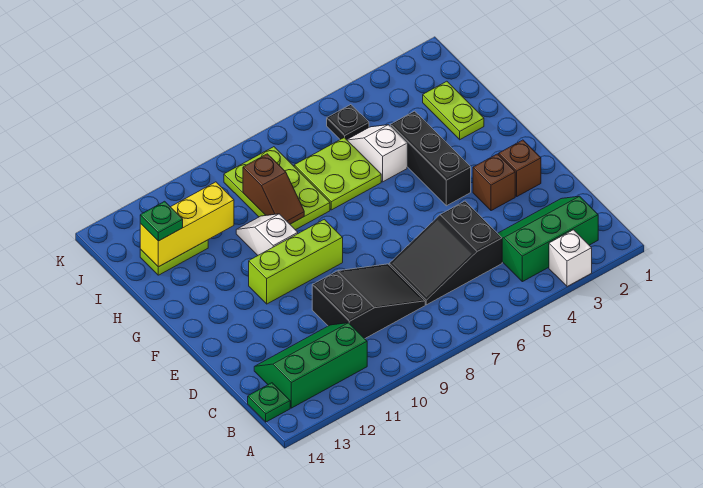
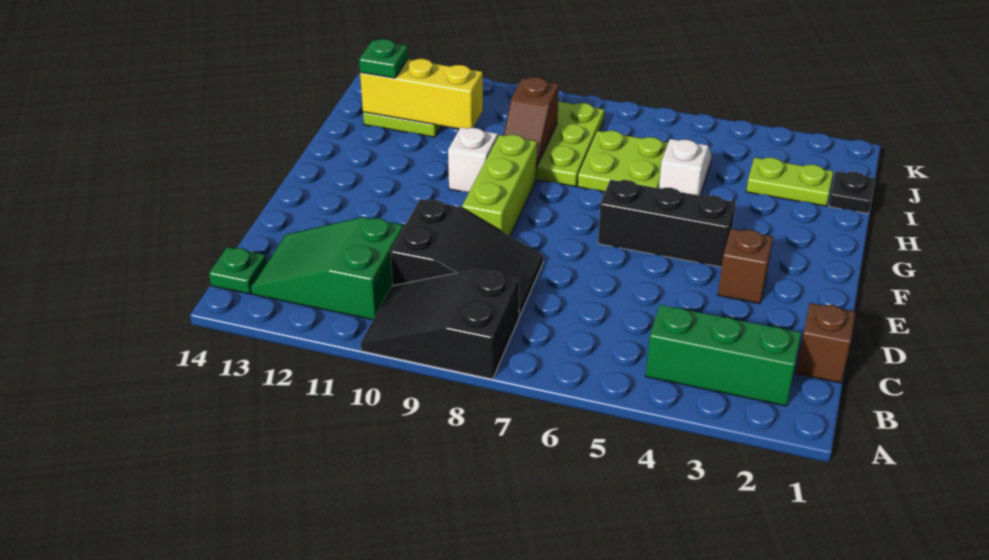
white 1x1 brick [549,230,592,287] -> none
green 2x3 slope [254,323,367,408] -> green 2x3 slope turned to [251,217,403,320]
black 2x3 slope [389,201,502,305] -> black 2x3 slope moved to [360,270,519,379]
brown 1x1 brick [499,140,541,196] -> brown 1x1 brick moved to [796,303,855,383]
black 1x3 brick [390,111,471,206] -> black 1x3 brick turned to [598,180,736,267]
lime 1x3 brick [249,219,343,304] -> lime 1x3 brick turned to [462,135,537,236]
lime 1x2 plate [423,81,484,140] -> lime 1x2 plate turned to [746,157,834,206]
black 1x1 plate [327,105,369,140] -> black 1x1 plate moved to [829,171,875,214]

